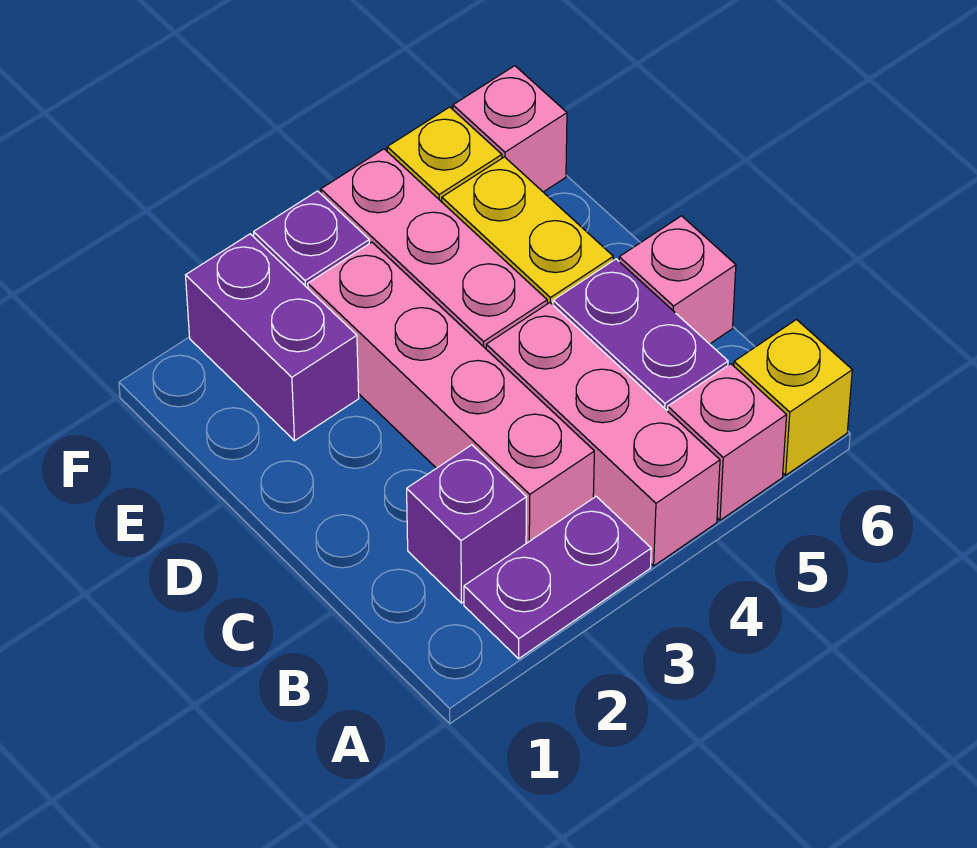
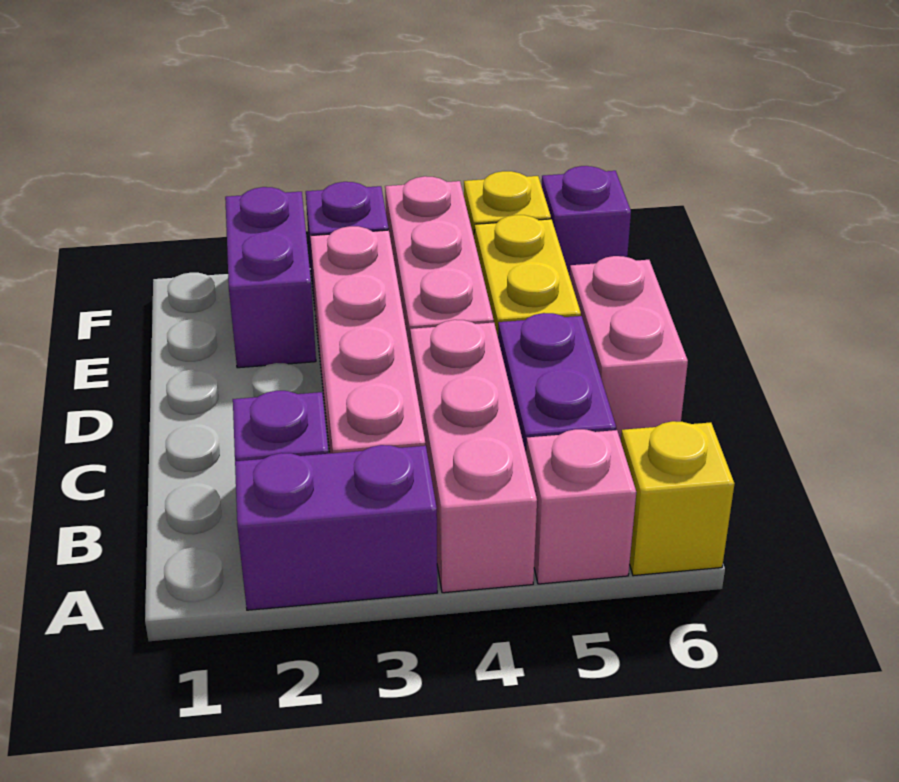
purple 1x2 plate [464,496,651,659] -> purple 1x2 brick [235,445,437,610]
pink 1x1 brick [619,216,736,344] -> pink 1x2 brick [570,256,688,441]
pink 1x1 brick [453,66,567,192] -> purple 1x1 brick [542,166,631,276]

